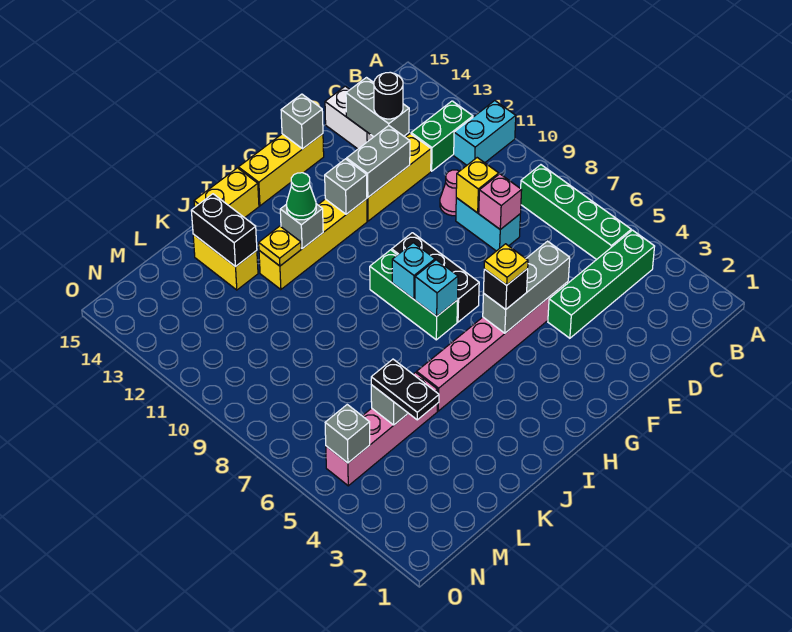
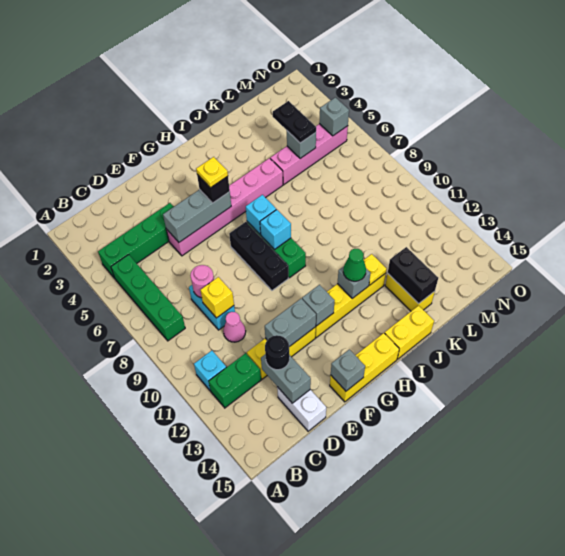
cyan 1x2 brick [454,101,516,165] -> cyan 1x1 brick [194,351,226,391]
pink 1x1 brick [479,174,522,230] -> pink 1x1 round brick [190,265,214,298]

